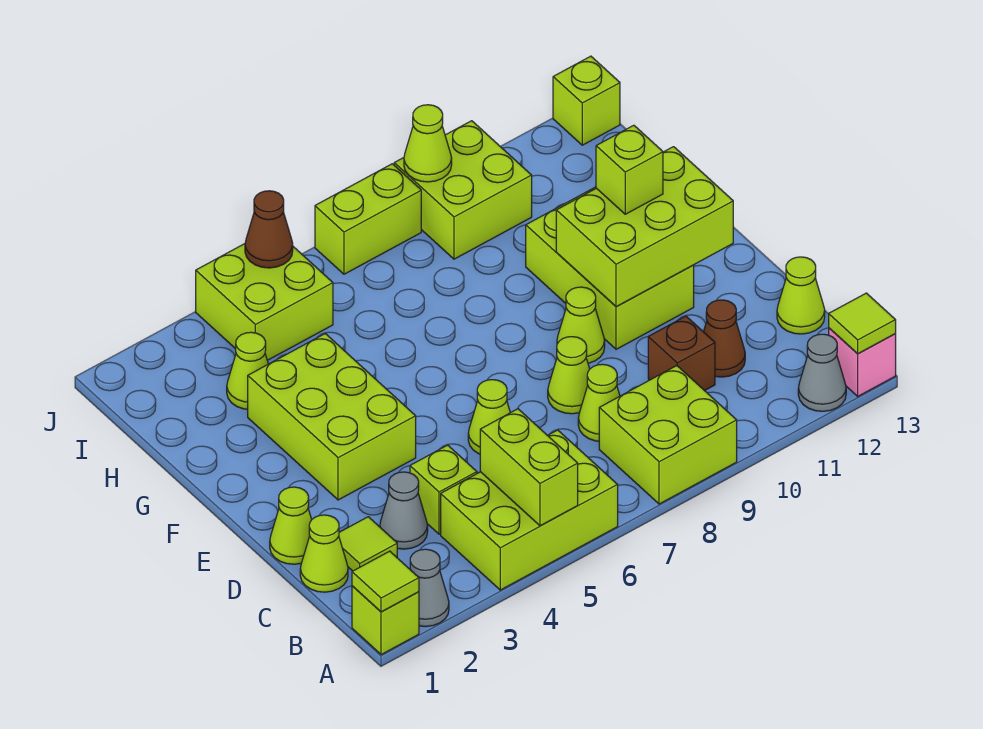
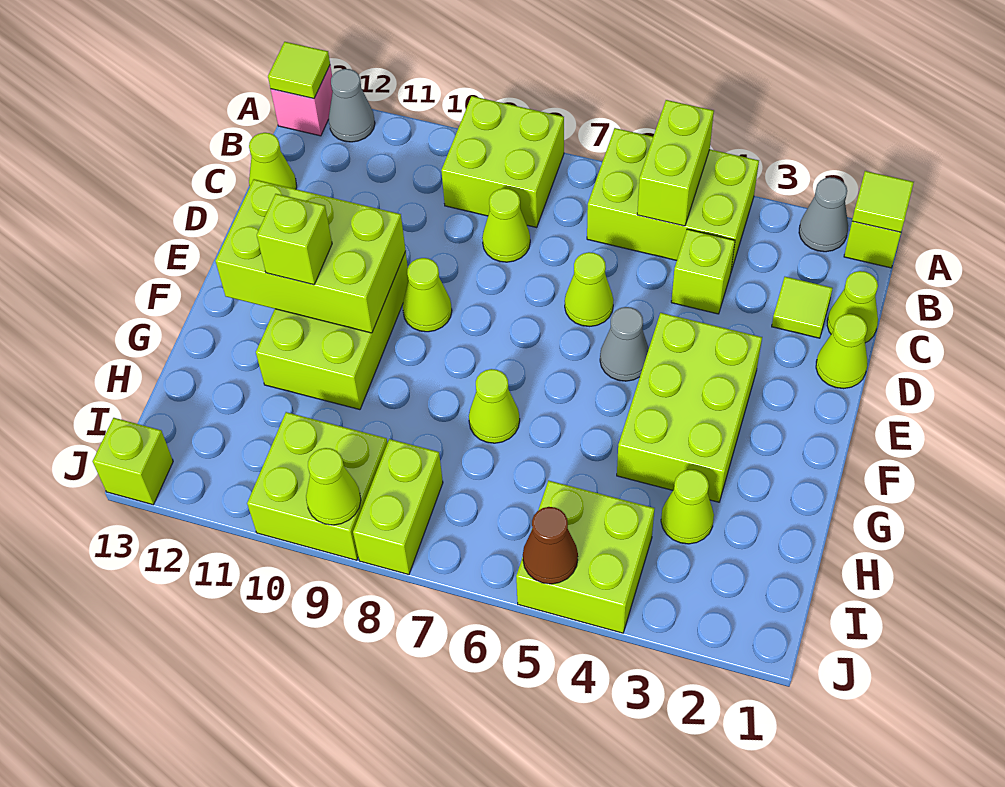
grey 1x1 cone [380,472,428,549] -> grey 1x1 cone moved to [600,307,649,381]
brown 1x1 brick [648,316,715,391] -> none
brown 1x1 cone [703,300,745,377] -> none
lime 1x1 cone [548,337,589,414] -> lime 1x1 cone moved to [469,369,520,443]
lime 1x2 brick [315,164,421,274] -> lime 1x2 brick turned to [353,439,443,575]

